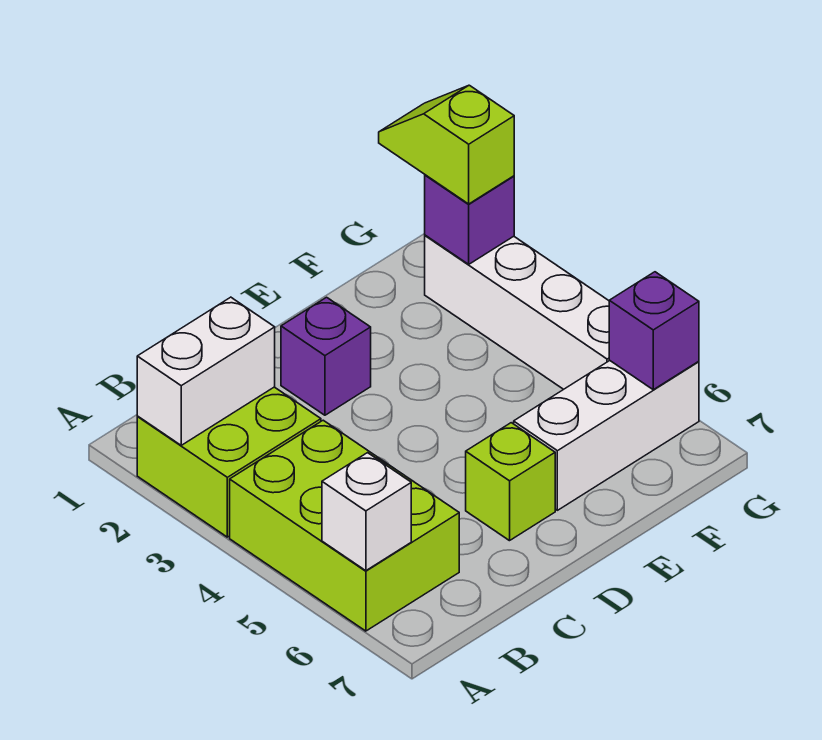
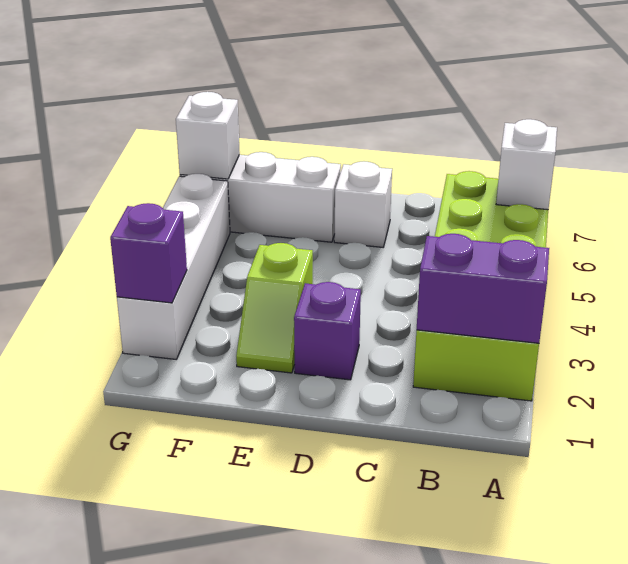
white 1x2 brick [137,297,275,445] -> purple 1x2 brick [417,234,549,343]
lime 1x1 brick [466,423,555,541] -> white 1x1 brick [334,161,392,247]
lime 1x2 slope [379,85,514,204] -> lime 1x2 slope moved to [236,243,313,373]
purple 1x1 brick [609,272,699,390] -> white 1x1 brick [176,92,240,179]

